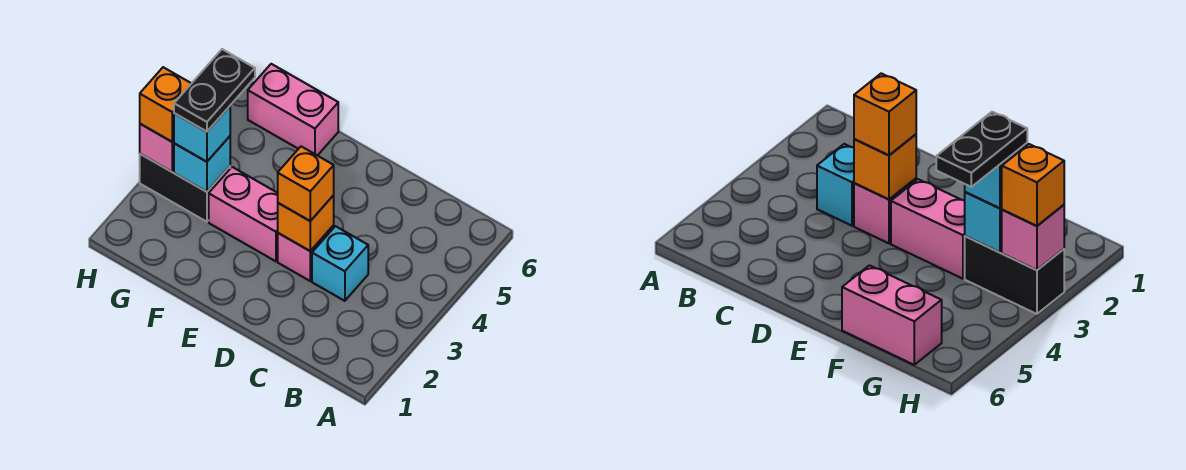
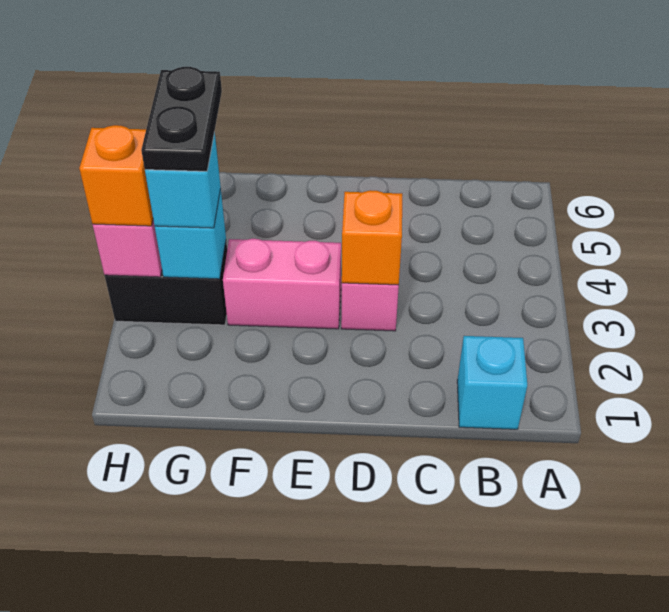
cyan 1x1 brick [312,226,368,301] -> cyan 1x1 brick moved to [457,336,527,429]
orange 1x1 brick [278,146,334,221] -> none
pink 1x2 brick [248,64,338,156] -> none

